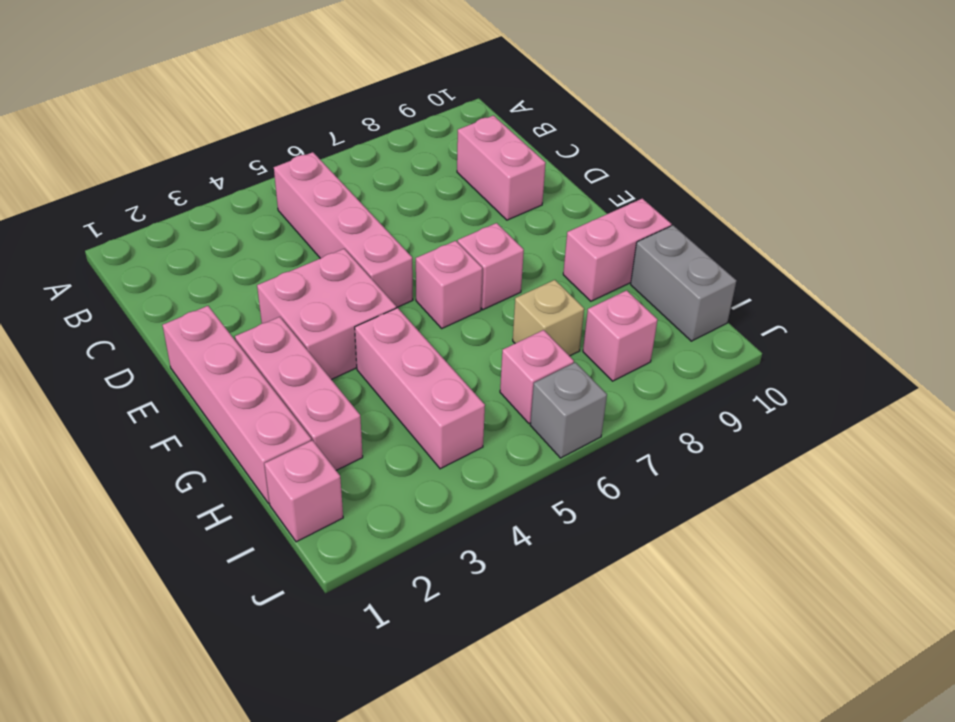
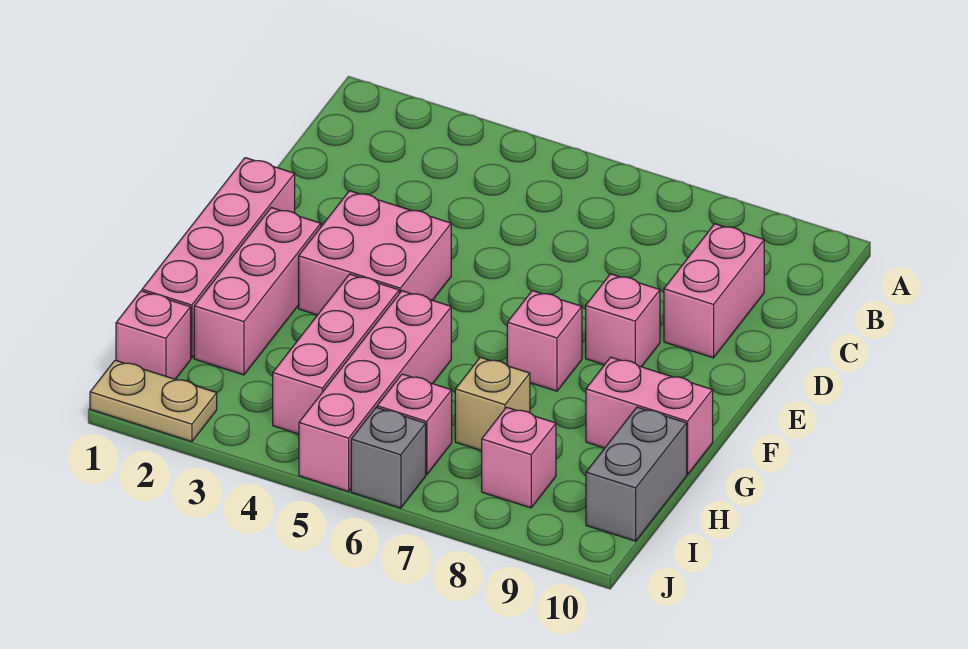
pink 1x4 brick [274,152,413,308] -> pink 1x4 brick moved to [299,291,451,491]
pink 1x1 brick [416,241,482,328] -> pink 1x1 brick moved to [586,274,660,367]
none -> tan 1x2 plate [90,360,217,442]

